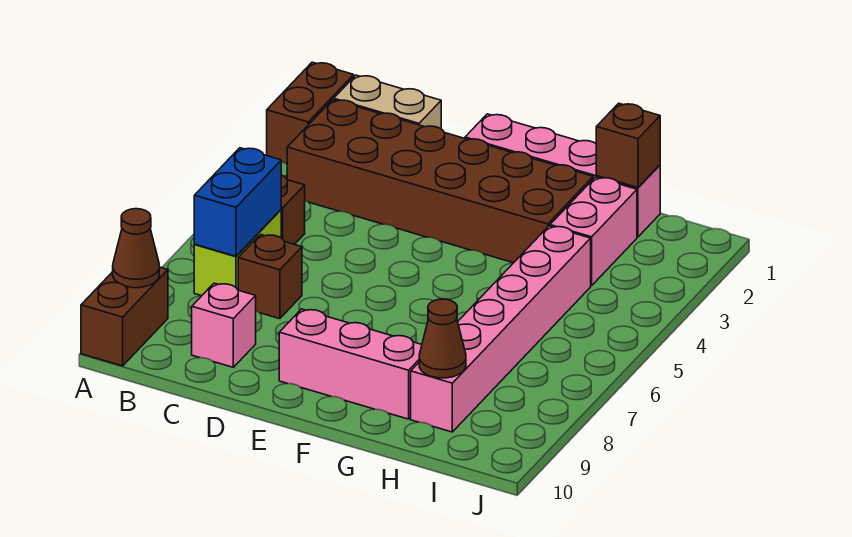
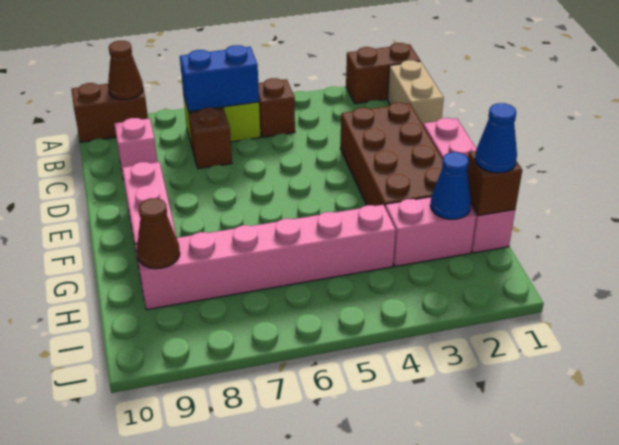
brown 2x6 brick [287,100,593,263] -> brown 2x4 brick [340,103,443,206]
none -> blue 1x1 cone [475,103,517,173]
none -> blue 1x1 cone [430,152,471,219]

